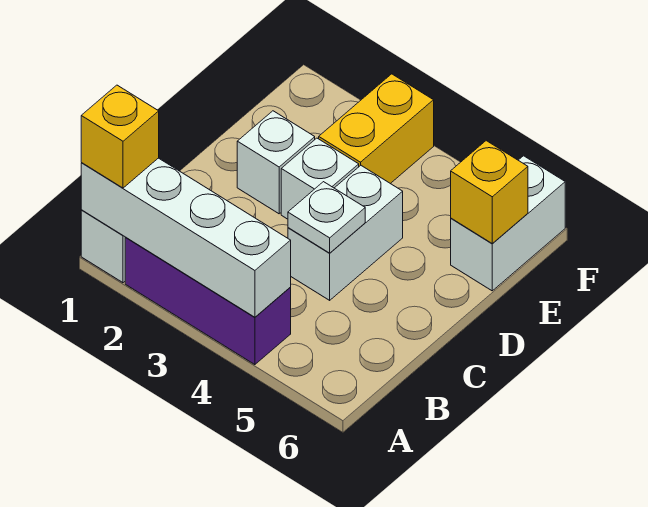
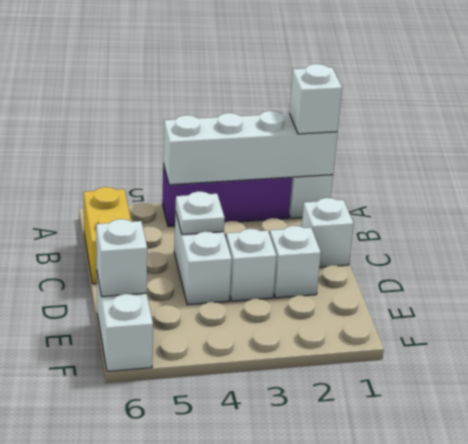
yellow 1x1 brick [81,85,159,188] -> white 1x1 brick [289,64,342,134]
none -> white 1x1 brick [302,198,354,267]
yellow 1x2 brick [319,74,434,184] -> yellow 1x2 brick moved to [84,187,131,284]
yellow 1x1 brick [451,141,528,244] -> white 1x1 brick [96,219,147,297]

